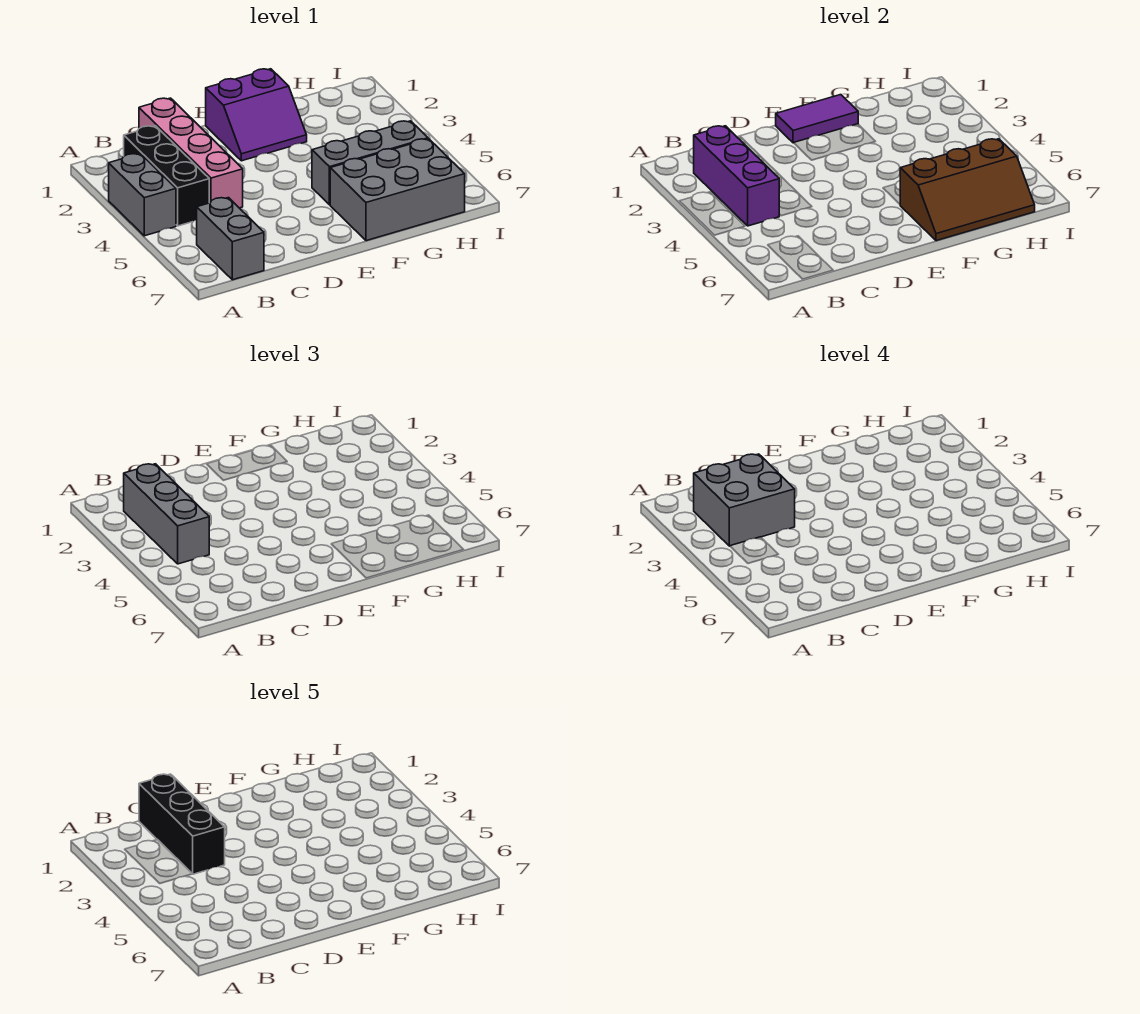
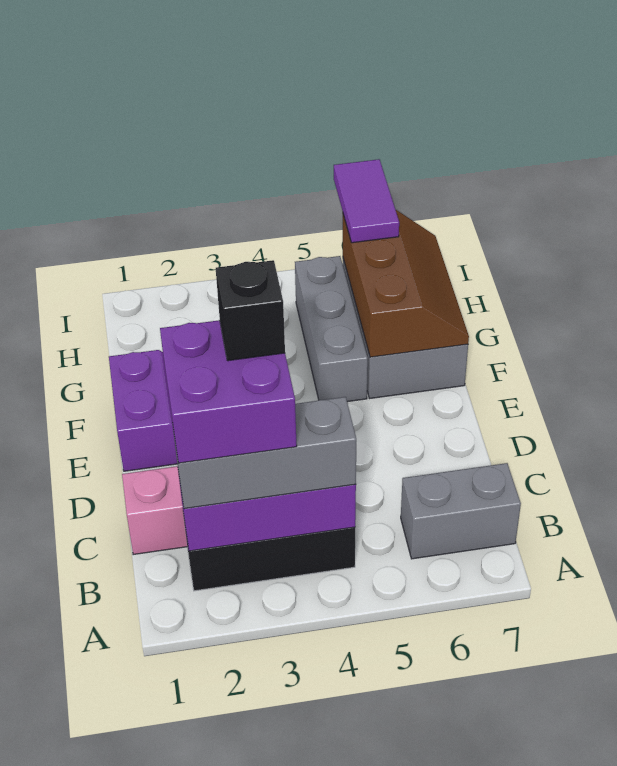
grey 1x2 brick [109,154,176,236] -> none
grey 2x2 brick [694,454,795,546] -> purple 2x2 brick [160,320,297,463]
black 1x3 brick [139,774,225,874] -> black 1x1 brick [216,260,285,361]
purple 1x2 tile [776,95,858,143] -> purple 1x2 tile moved to [334,159,399,243]

